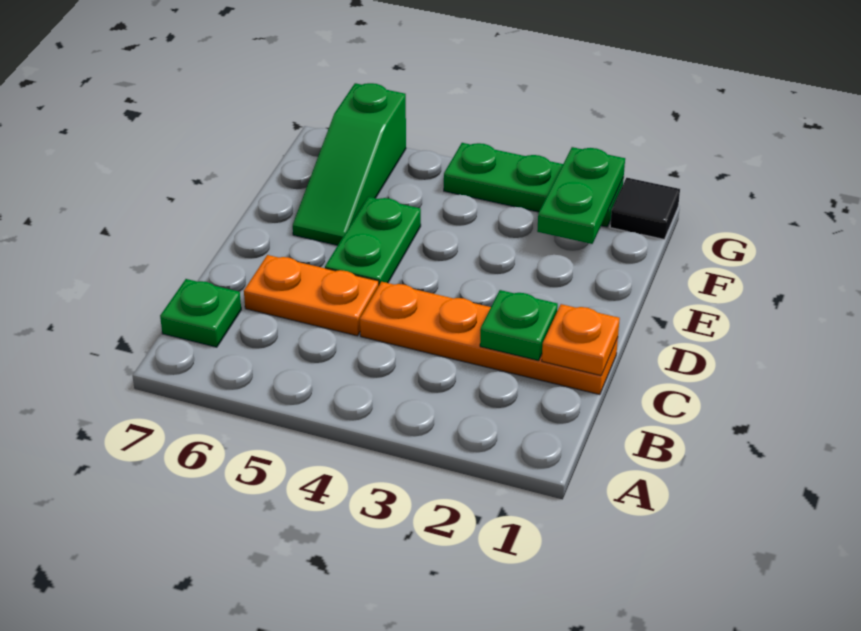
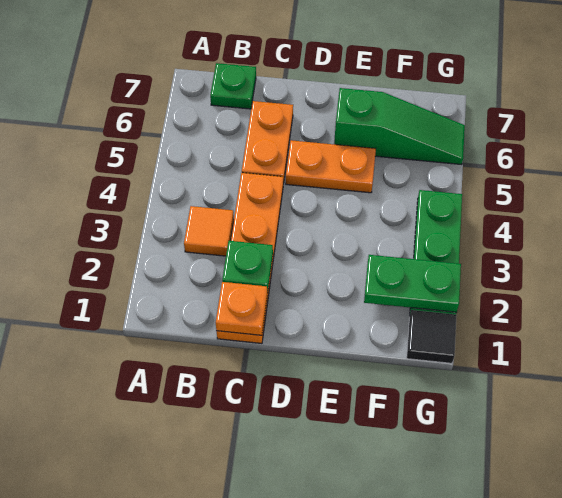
none -> orange 1x1 tile [184,206,234,256]
green 1x2 plate [325,197,421,285] -> orange 1x2 plate [286,140,376,193]
green 1x3 slope [293,83,406,245] -> green 1x3 slope turned to [334,88,465,165]

